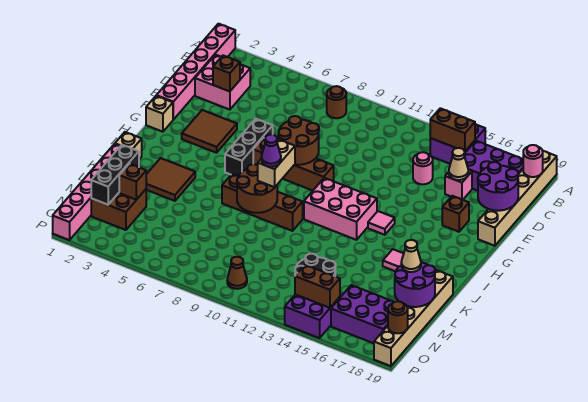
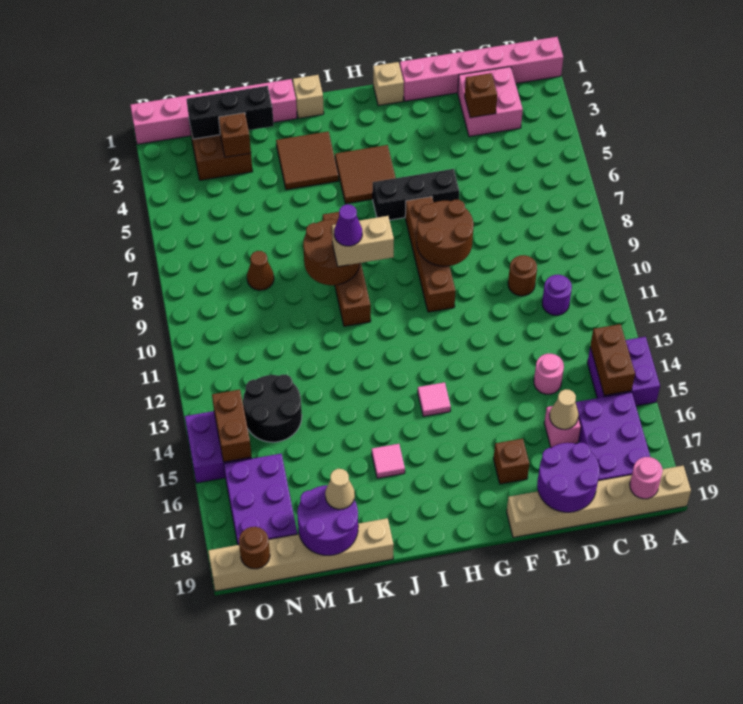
brown 1x1 round brick [327,86,346,118] -> brown 1x1 round brick moved to [508,255,537,296]
none -> purple 1x1 round brick [542,275,572,315]
brown 2x2 tile [182,110,237,153] -> brown 2x2 tile moved to [335,145,396,204]
pink 2x3 brick [304,178,377,240] -> none
brown 1x1 cone [227,257,247,289] -> brown 1x1 cone moved to [247,251,274,290]

